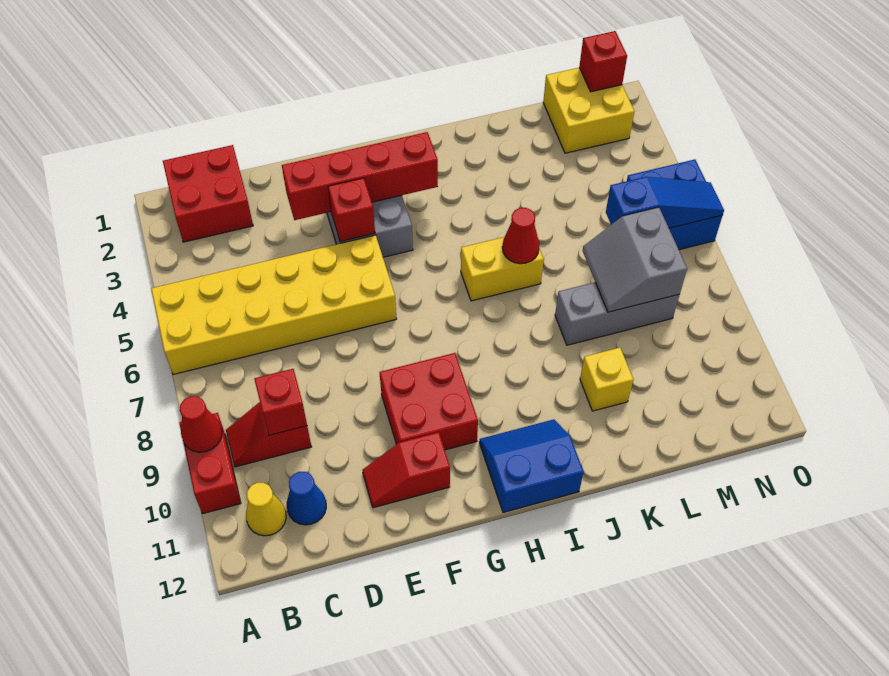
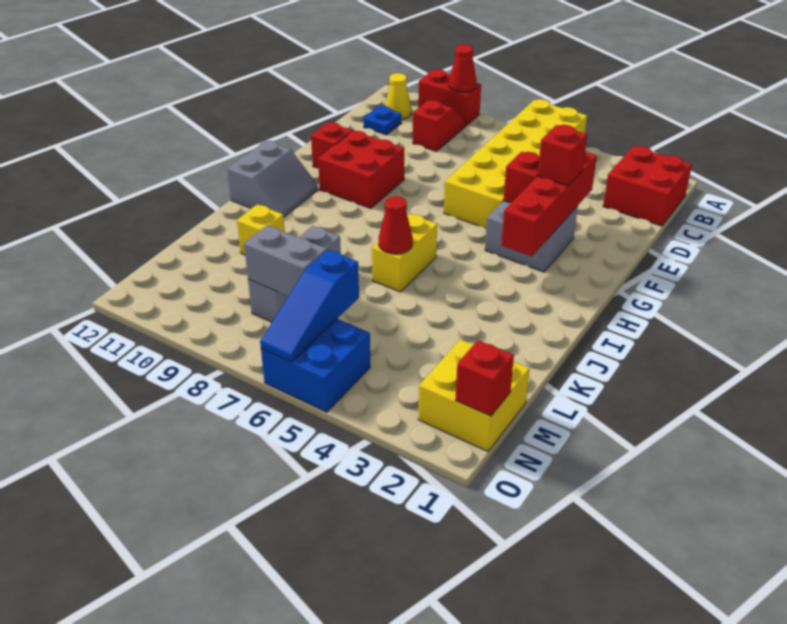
red 1x1 brick [254,369,307,435] -> red 1x1 brick moved to [538,125,587,186]
blue 1x1 cone [287,472,326,525] -> blue 1x1 plate [363,106,401,135]
blue 2x2 slope [479,419,584,512] -> grey 2x2 slope [227,141,318,217]

